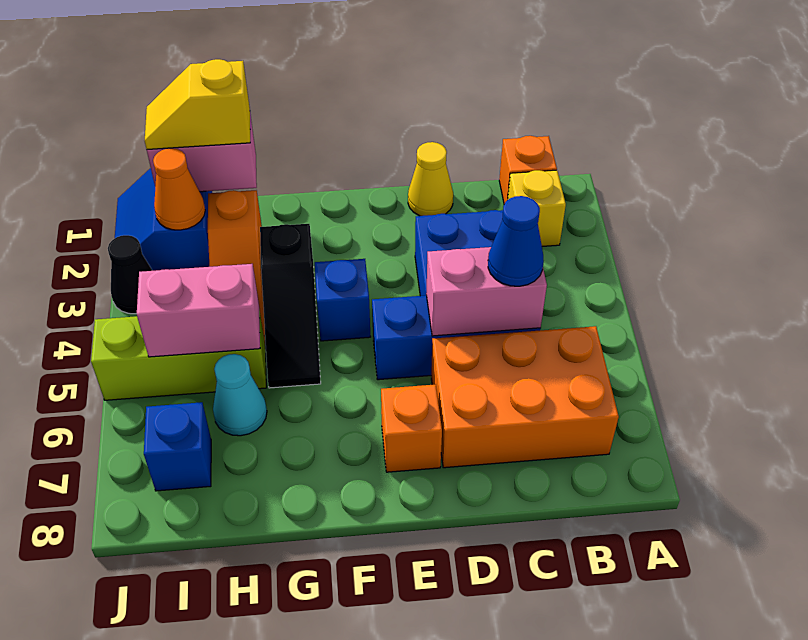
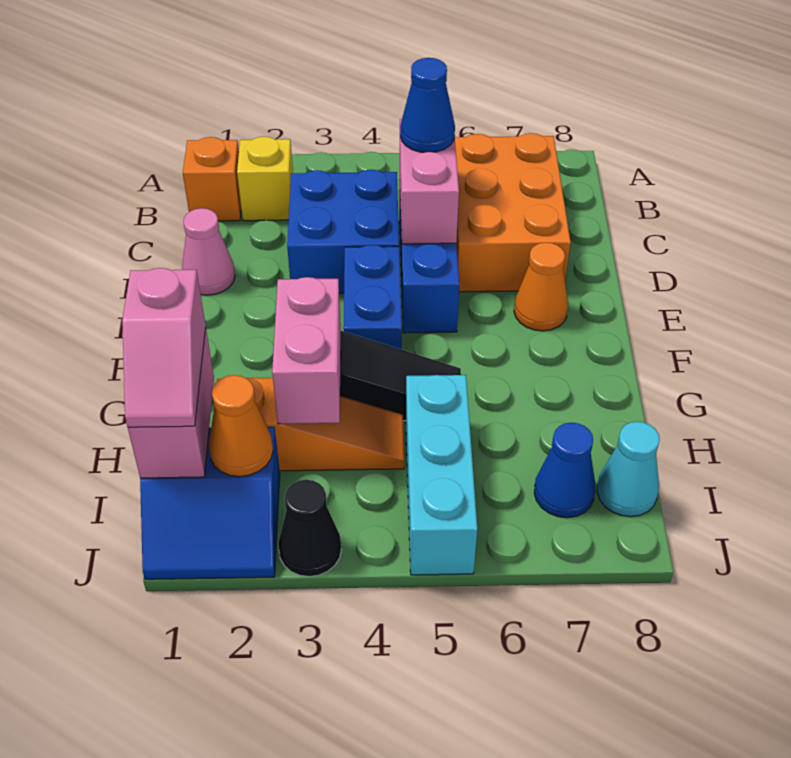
yellow 1x1 cone [408,142,453,216] -> pink 1x1 cone [182,208,235,295]
orange 1x1 brick [381,384,442,472] -> orange 1x1 cone [514,243,568,331]
blue 1x1 brick [315,259,371,341] -> blue 1x2 brick [344,245,402,350]
yellow 1x2 slope [145,59,250,150] -> pink 1x2 slope [122,268,206,427]
lime 1x3 brick [91,309,266,400] -> cyan 1x3 brick [406,375,477,575]
pink 1x2 brick [137,264,260,357] -> pink 1x2 brick moved to [272,277,341,424]
cyan 1x1 cone [213,354,267,436] -> cyan 1x1 cone moved to [597,422,660,517]
blue 1x1 brick [144,402,211,491] -> blue 1x1 cone [534,423,596,518]

